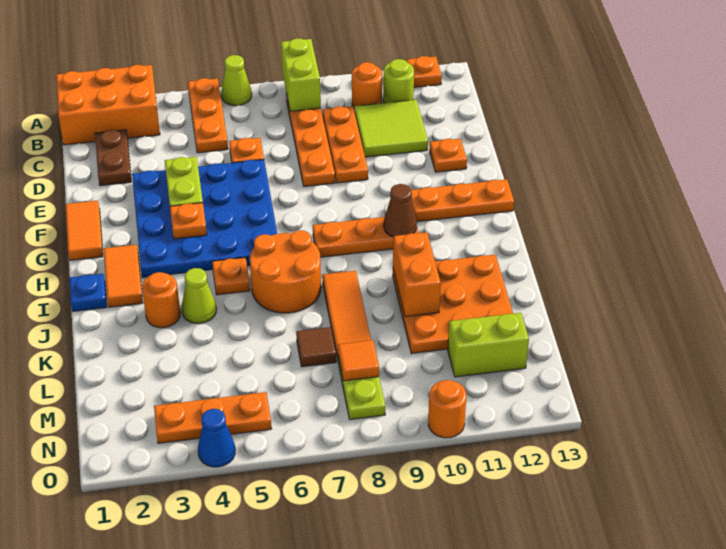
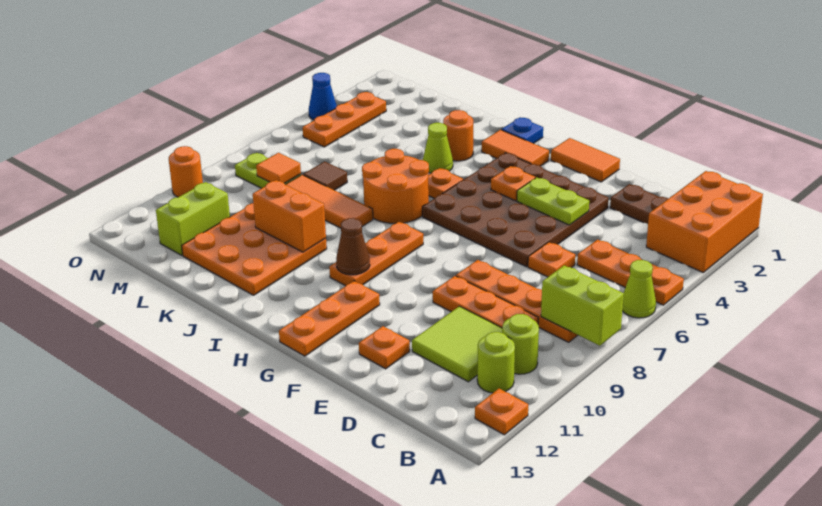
orange 1x1 round brick [352,62,382,108] -> lime 1x1 round brick [502,314,539,374]
blue 4x4 plate [132,160,277,278] -> brown 4x4 plate [422,153,608,267]

